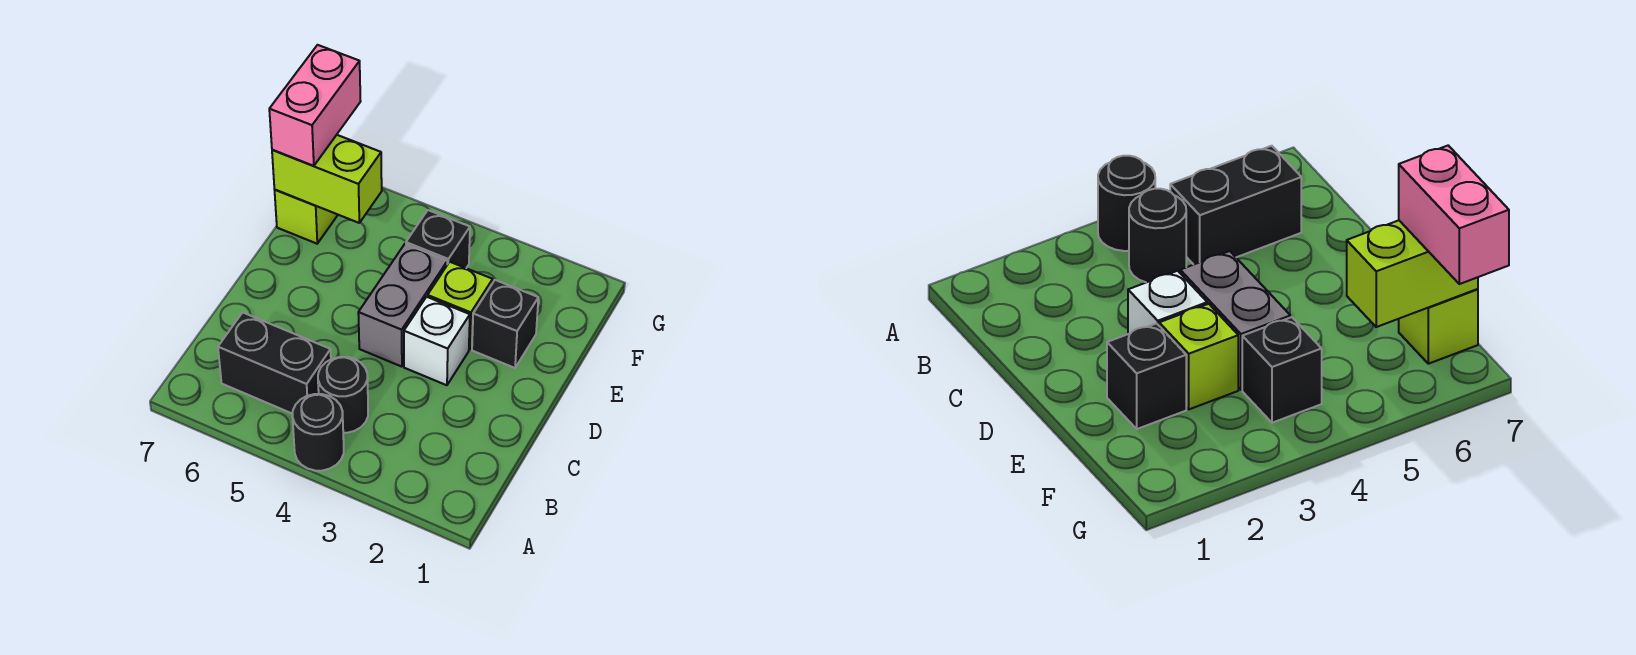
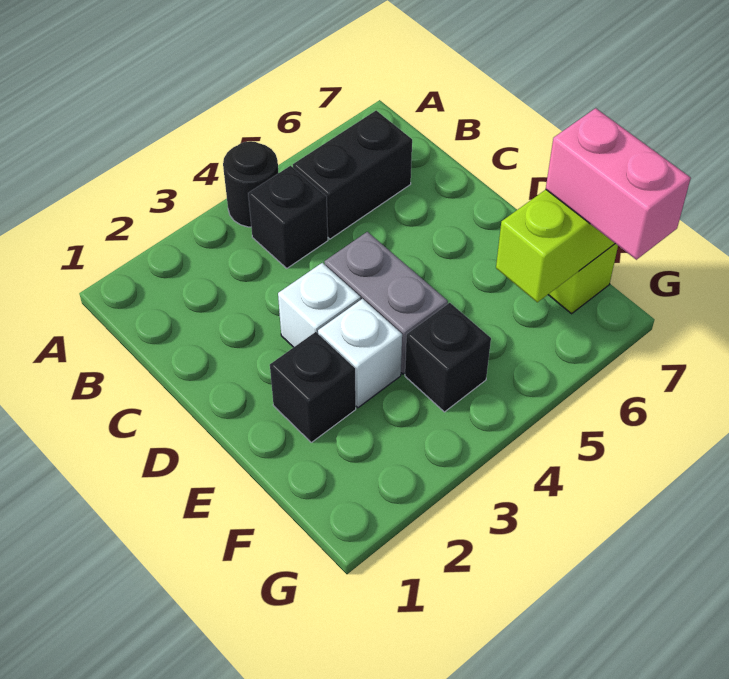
black 1x1 round brick [318,357,368,433] -> black 1x1 brick [248,166,328,268]
lime 1x1 brick [428,262,493,350] -> white 1x1 brick [318,299,402,408]

